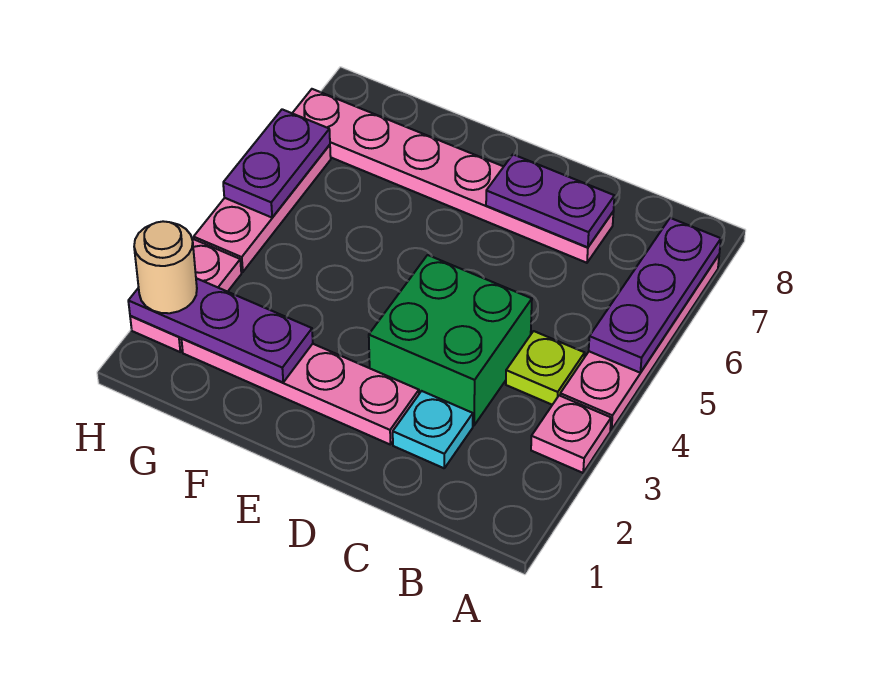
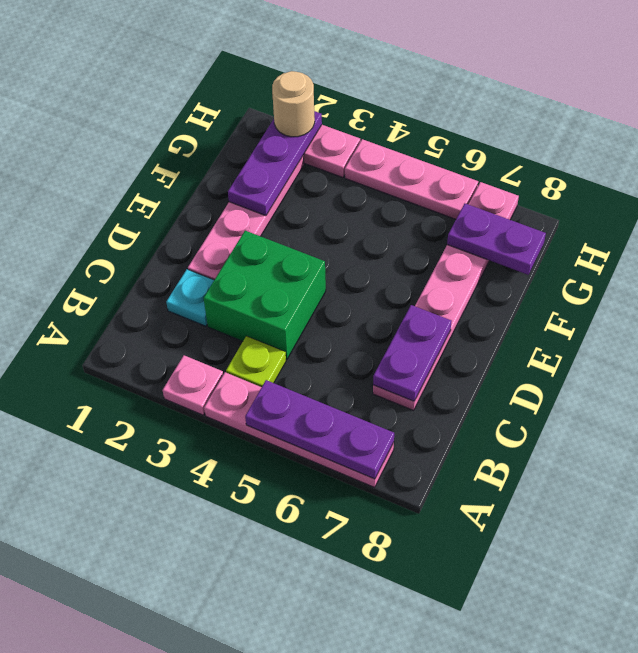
purple 1x2 plate [223,109,330,217] -> purple 1x2 plate moved to [447,204,546,275]

